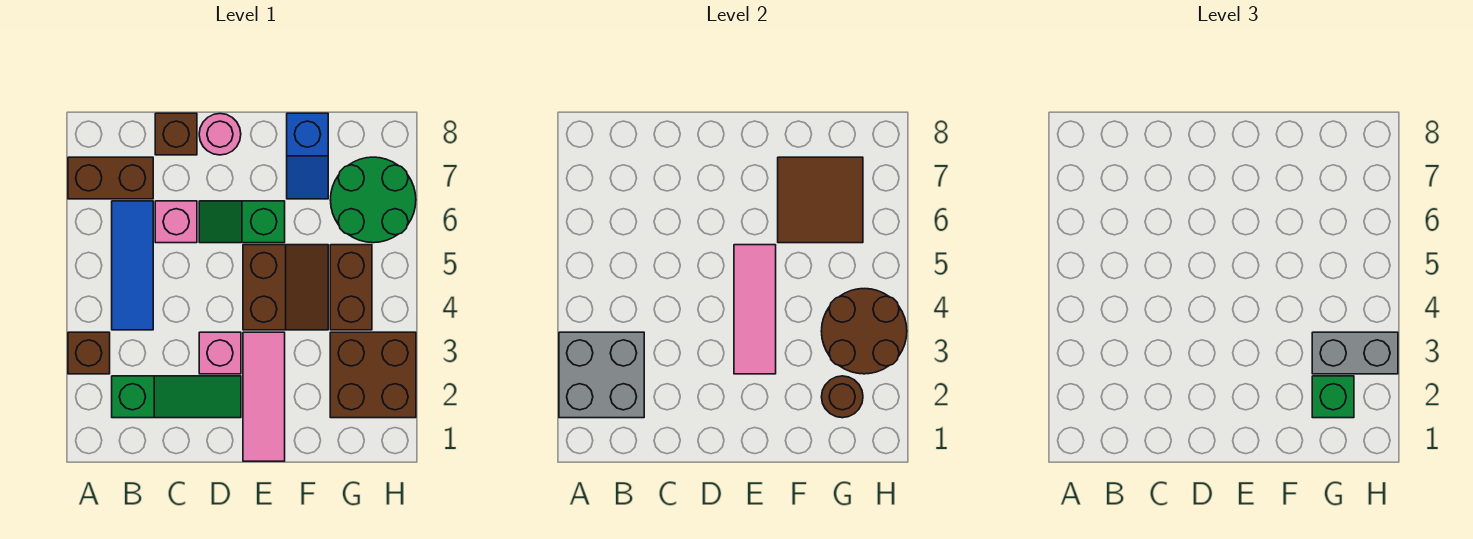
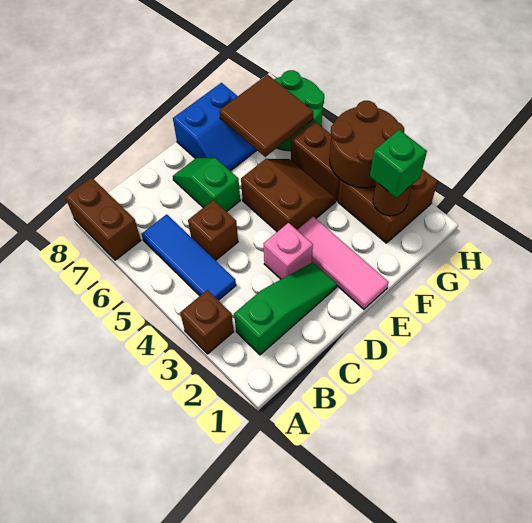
grey 2x2 brick [559,332,644,418] -> none
brown 1x2 brick [68,157,153,199] -> brown 1x2 brick turned to [65,177,141,260]
pink 1x1 brick [155,201,197,243] -> none
brown 1x1 brick [155,113,197,155] -> brown 1x1 brick moved to [188,200,238,260]
green 1x2 slope [199,201,285,243] -> green 1x2 slope turned to [173,158,240,212]
pink 1x1 round brick [199,114,241,155] -> none
pink 1x3 tile [734,245,776,374] -> none
blue 1x2 slope [287,113,328,199] -> blue 2x2 slope [173,83,257,171]
grey 1x2 brick [1312,332,1398,374] -> none

